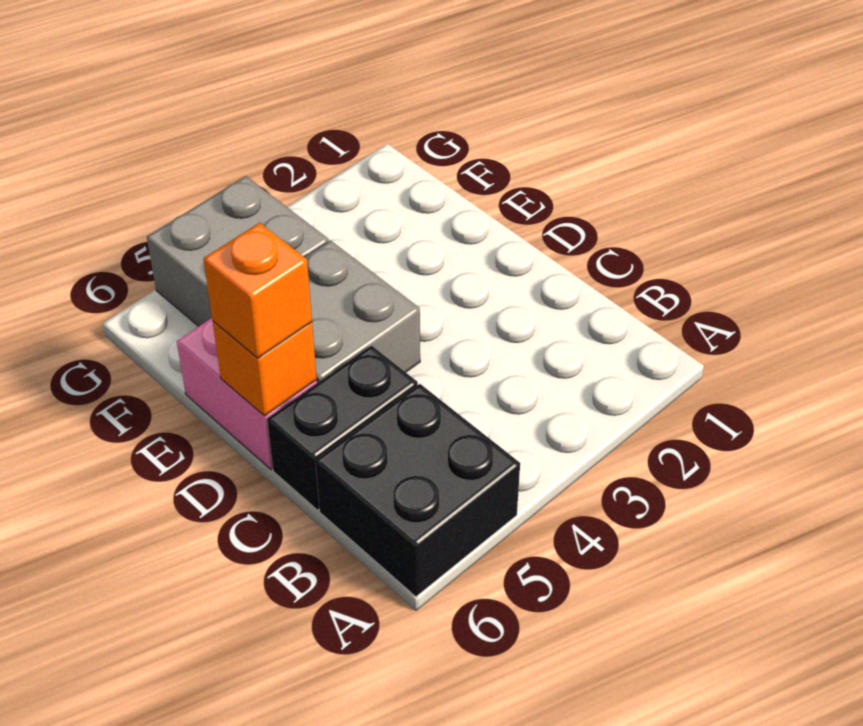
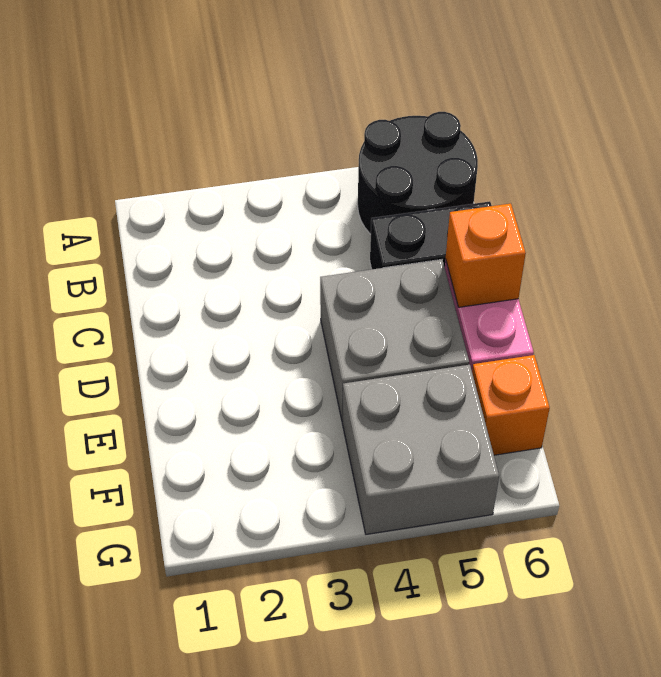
black 2x2 brick [315,384,520,597] -> black 2x2 round brick [358,112,478,234]
orange 1x1 brick [203,223,312,358] -> orange 1x1 brick moved to [472,355,550,455]

